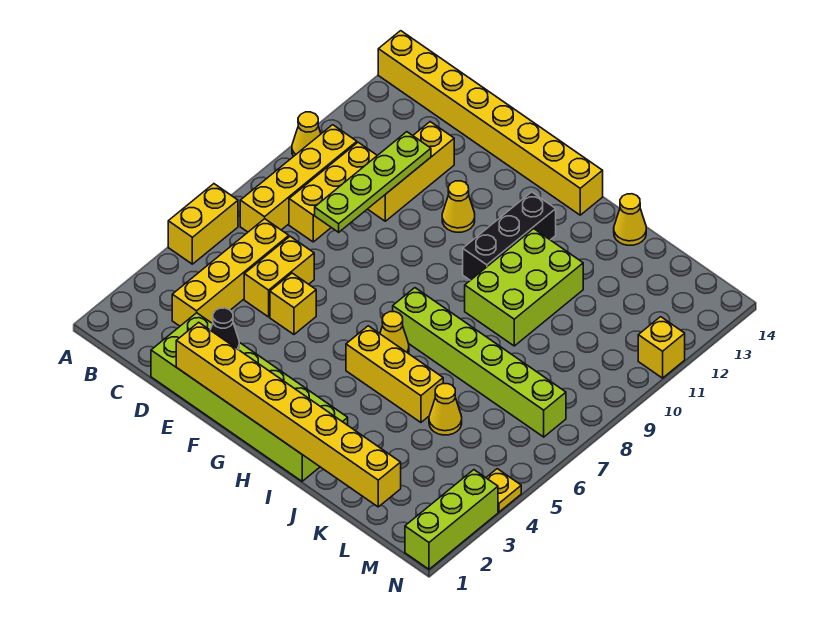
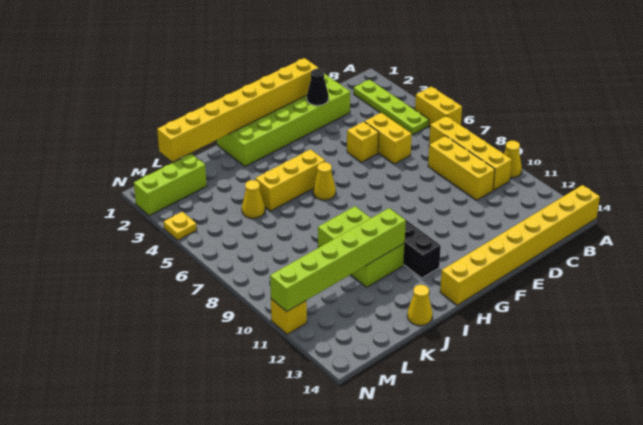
yellow 1x4 brick [172,219,289,326] -> none
lime 1x4 plate [315,132,431,232] -> lime 1x4 plate moved to [354,80,429,135]
yellow 1x3 brick [368,122,454,221] -> none
yellow 1x1 cone [442,181,475,232] -> none
lime 1x6 brick [393,288,566,437] -> lime 1x6 brick moved to [270,208,406,311]
lime 1x3 brick [405,470,498,569] -> lime 1x3 brick turned to [134,154,207,216]

